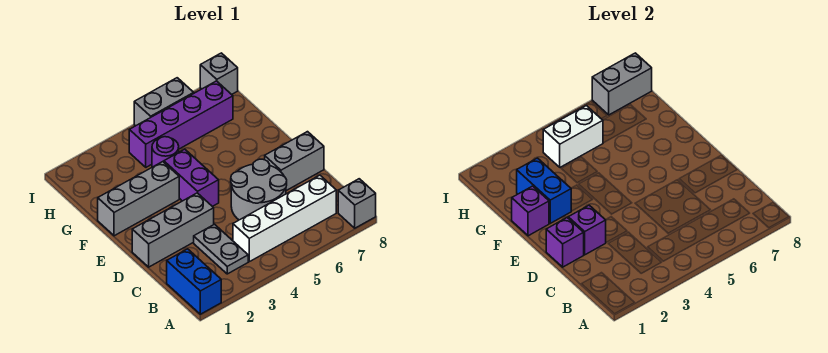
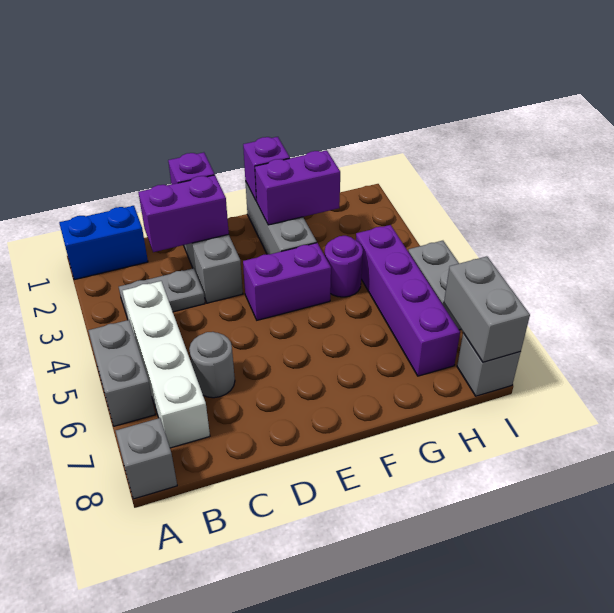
grey 2x2 round brick [231,159,287,220] -> grey 1x1 round brick [189,332,235,398]
purple 1x1 brick [568,205,606,255] -> purple 1x2 brick [138,175,229,252]
grey 1x2 brick [265,132,324,191] -> grey 1x2 brick moved to [88,320,155,426]
blue 1x2 brick [517,158,571,223] -> purple 1x2 brick [255,150,340,225]
white 1x2 brick [543,106,603,167] -> none

